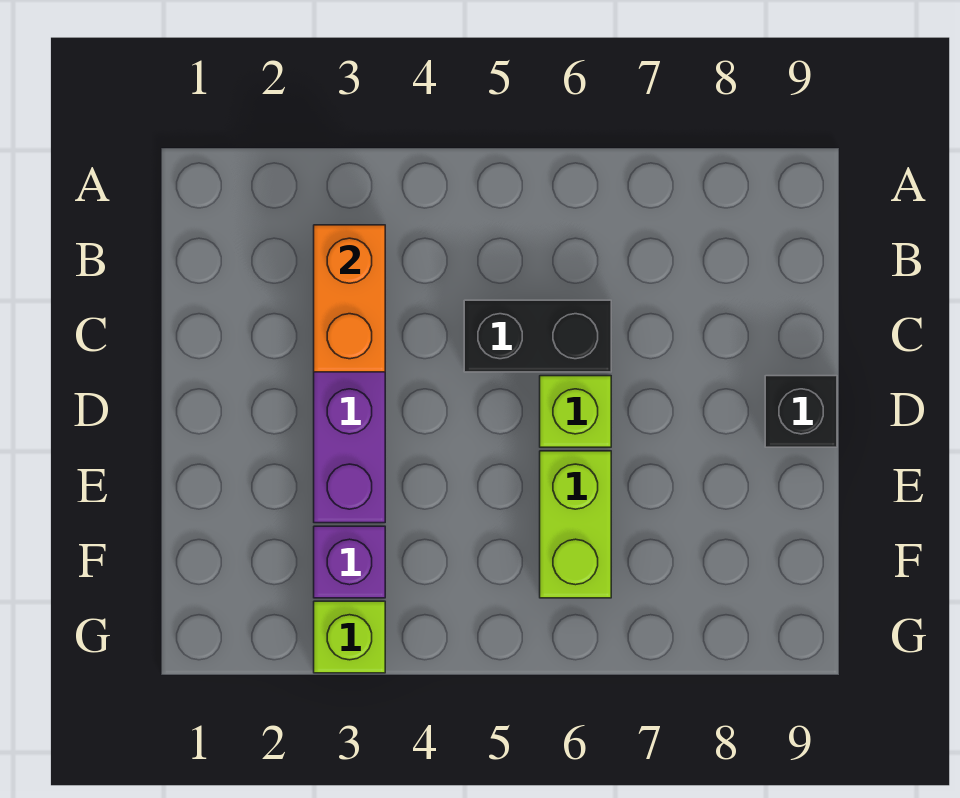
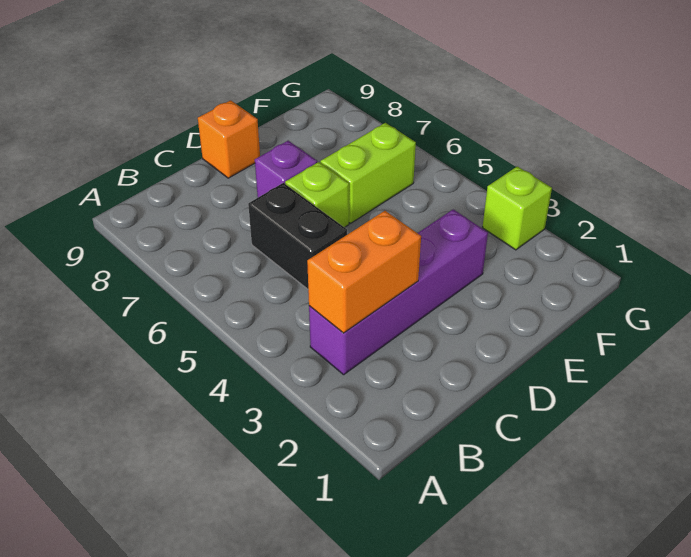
black 1x1 brick [765,376,837,447] -> orange 1x1 brick [198,100,260,178]
purple 1x1 brick [314,526,385,598] -> purple 1x1 brick moved to [255,141,317,197]

